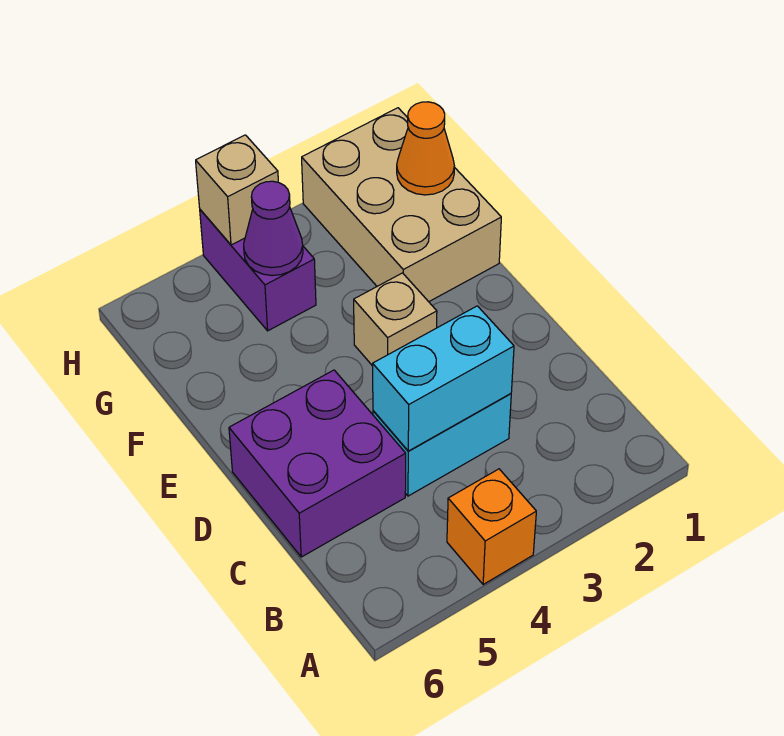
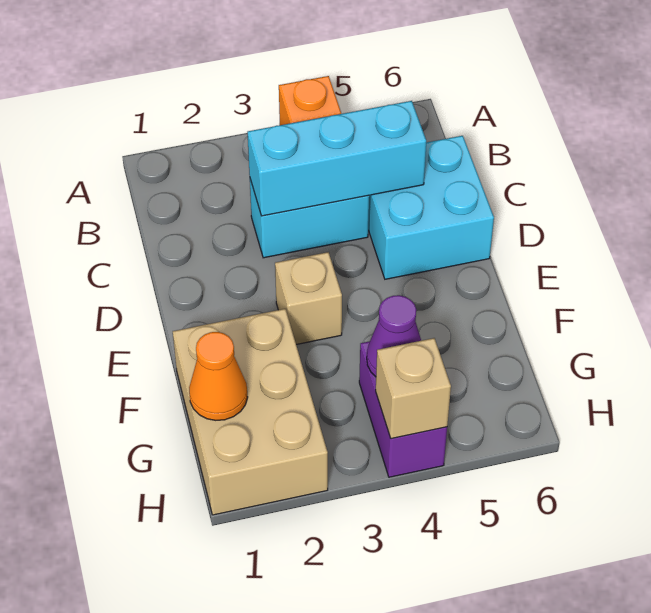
cyan 1x2 brick [373,306,514,451] -> cyan 1x3 brick [247,101,426,216]
purple 2x2 brick [229,370,406,557] -> cyan 2x2 brick [368,136,494,279]

